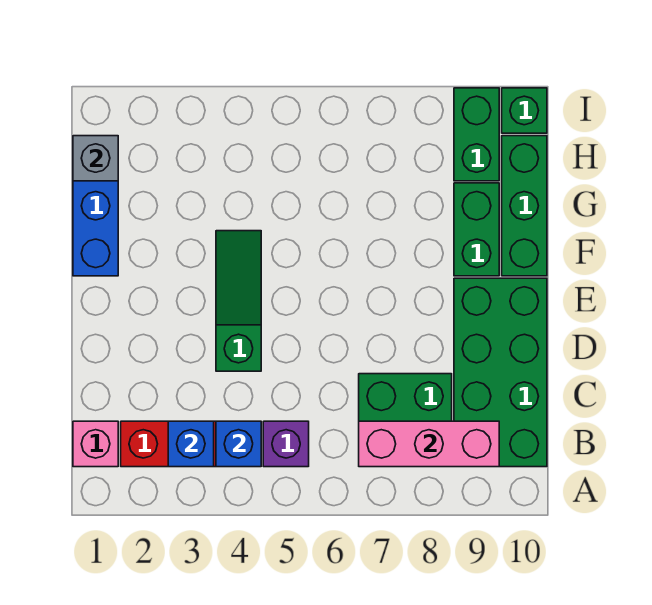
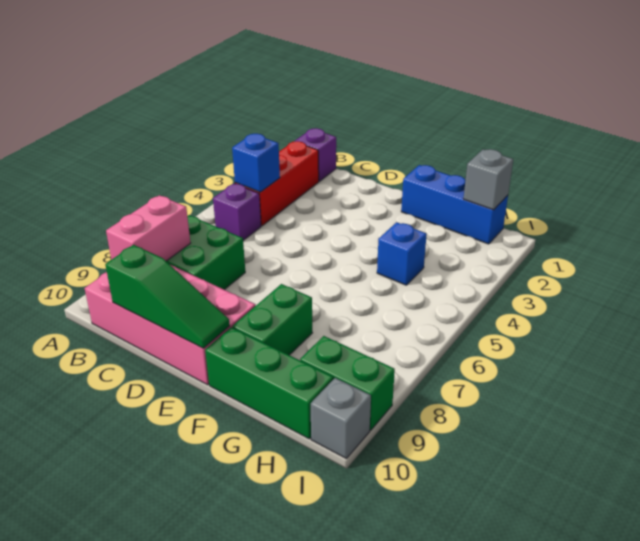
pink 1x1 brick [73,421,118,467] -> purple 1x1 brick [295,128,336,181]
blue 1x1 brick [168,421,214,467] -> blue 1x1 brick moved to [377,222,427,285]
pink 1x3 brick [359,421,499,467] -> pink 1x2 brick [106,195,190,261]
green 2x4 brick [454,278,547,467] -> pink 2x4 brick [85,265,256,385]
green 1x3 slope [216,231,261,371] -> green 1x3 slope moved to [105,245,230,348]
green 1x2 brick [454,183,499,276] -> green 1x2 brick turned to [233,284,312,355]
green 1x1 brick [502,88,547,133] -> grey 1x1 brick [311,378,371,458]

